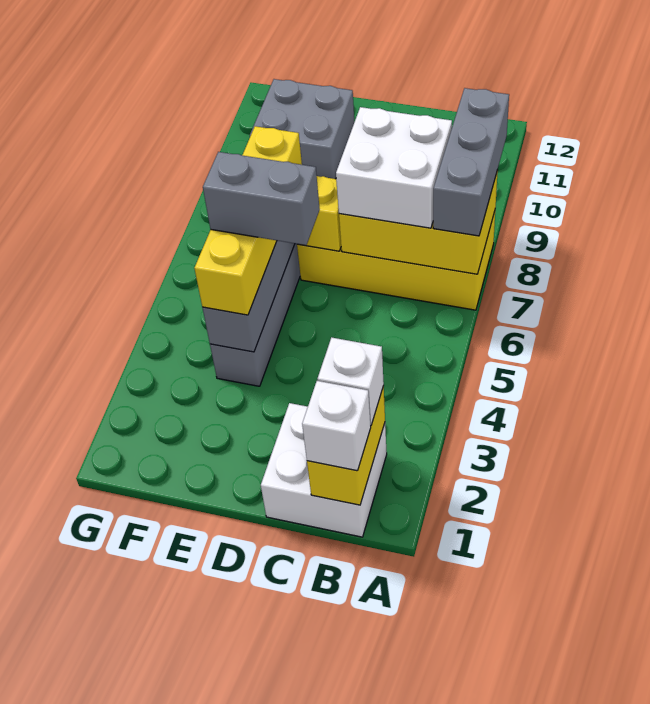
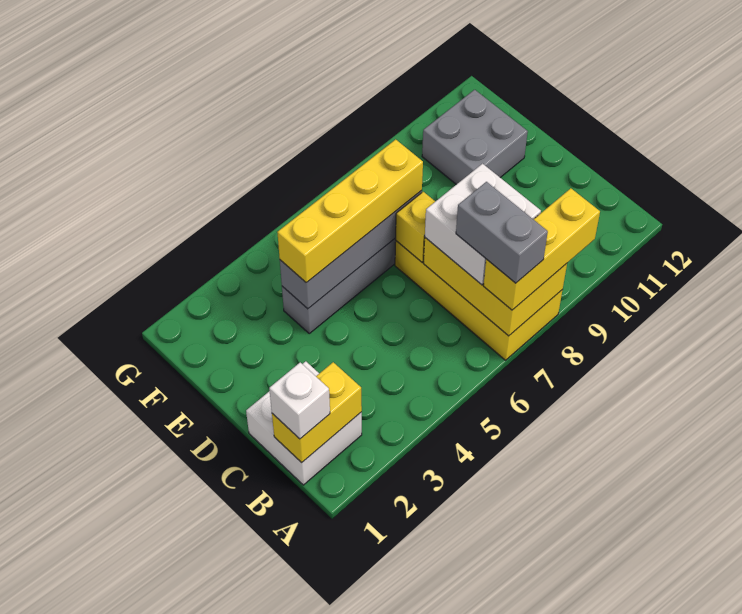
grey 1x3 brick [433,88,509,236] -> yellow 1x3 brick [483,188,600,310]
white 1x1 brick [318,337,384,426] -> none
grey 1x2 brick [203,152,320,245] -> grey 1x2 brick moved to [456,182,548,283]

